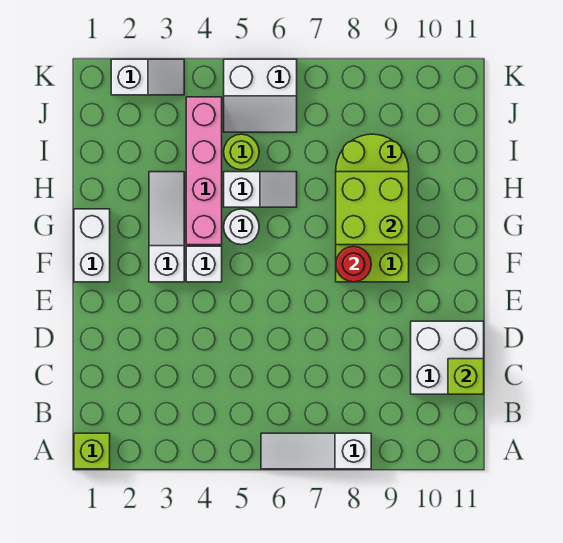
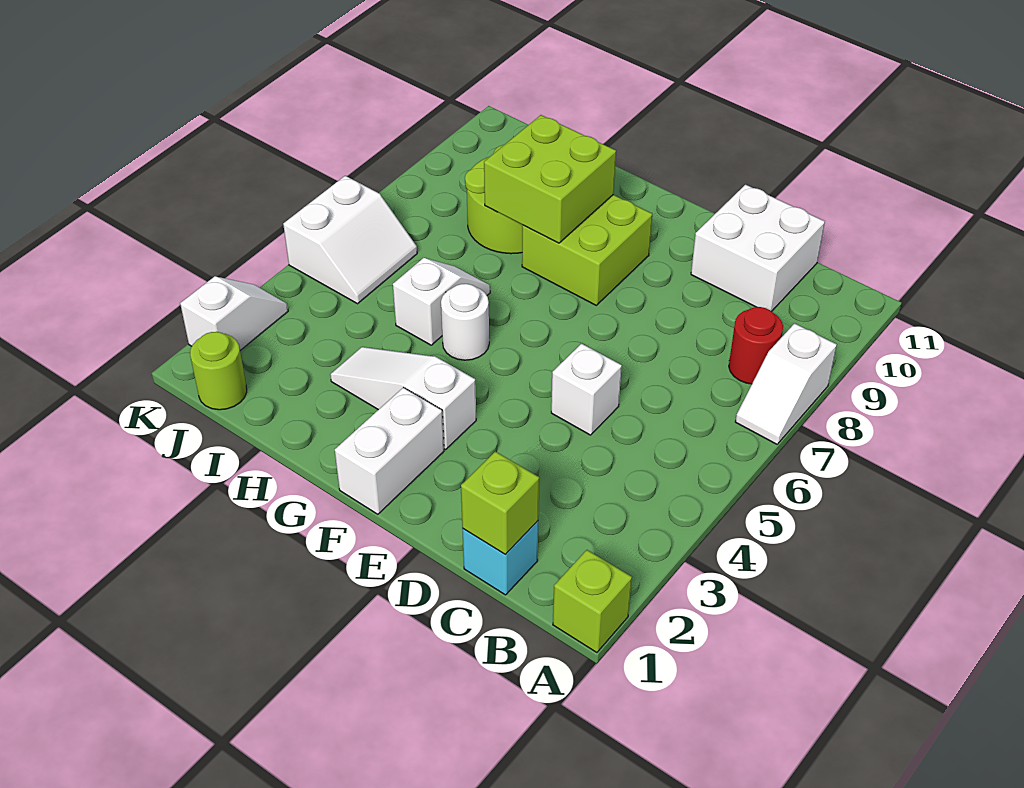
white 1x3 slope [261,433,371,469] -> white 1x2 slope [735,323,837,444]
none -> cyan 1x1 brick [462,521,538,595]
lime 1x1 brick [448,359,484,394] -> lime 1x1 brick moved to [461,451,539,554]
white 1x2 brick [74,209,110,282] -> white 1x2 brick turned to [335,387,444,514]
white 1x1 brick [186,246,222,282] -> white 1x1 brick moved to [551,344,622,435]
red 1x1 round brick [336,246,371,282] -> red 1x1 round brick moved to [729,307,783,384]
pink 1x4 brick [186,97,222,245] -> none
lime 1x1 round brick [224,134,259,170] -> lime 1x1 round brick moved to [190,332,247,410]

